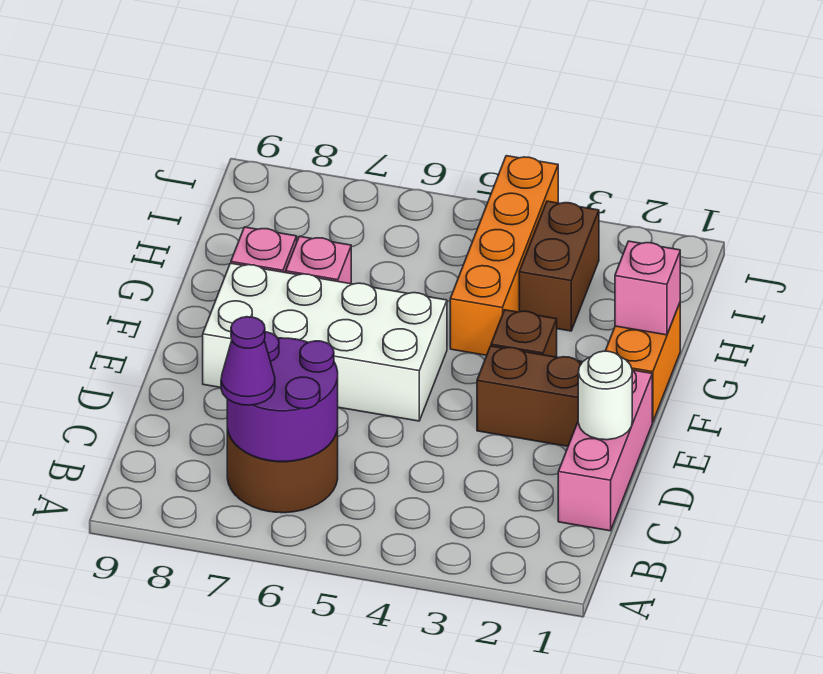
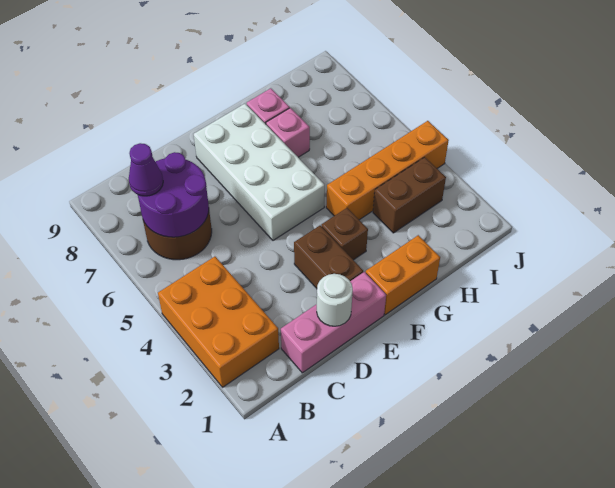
none -> orange 2x3 brick [158,257,279,387]
pink 1x1 brick [615,241,680,335] -> none

